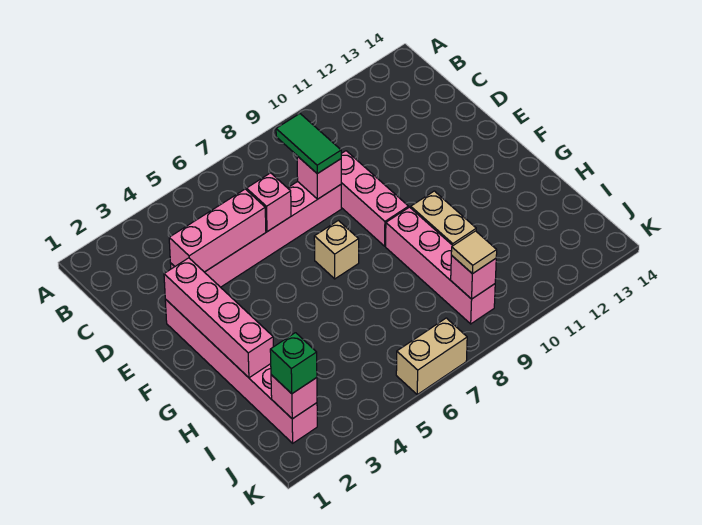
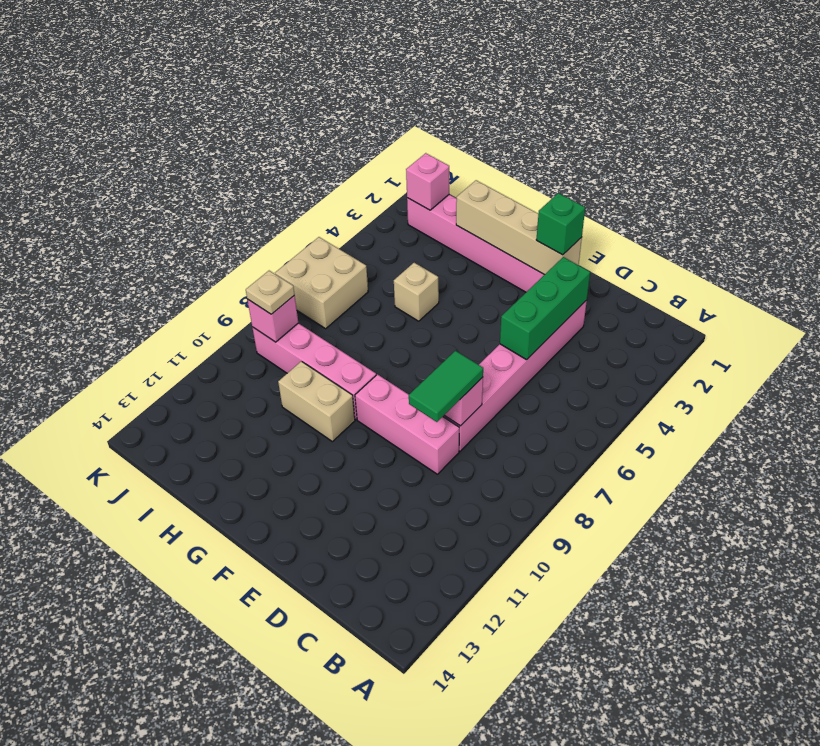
green 1x2 tile [276,114,341,174] -> green 1x2 tile turned to [409,351,483,422]
pink 1x3 brick [169,189,266,272] -> green 1x3 brick [500,257,590,360]
pink 1x1 brick [246,173,291,232] -> none
pink 1x4 brick [164,258,273,378] -> tan 1x4 brick [456,180,582,275]
tan 1x1 brick [314,221,359,279] -> tan 1x1 brick moved to [394,263,439,321]
green 1x1 brick [270,333,317,394] -> green 1x1 brick moved to [536,193,585,255]
tan 1x1 tile [451,231,497,274] -> tan 1x1 plate [246,271,295,314]
tan 1x2 brick [396,318,467,394] -> tan 2x2 brick [275,237,368,329]

